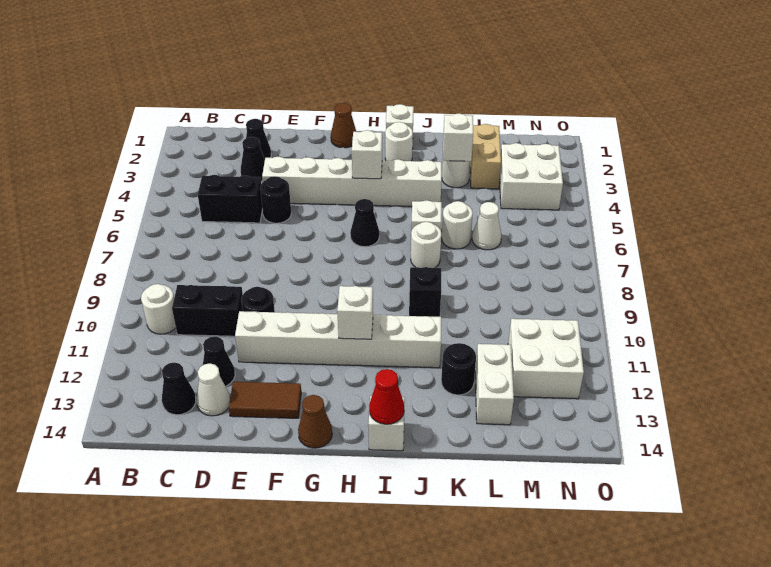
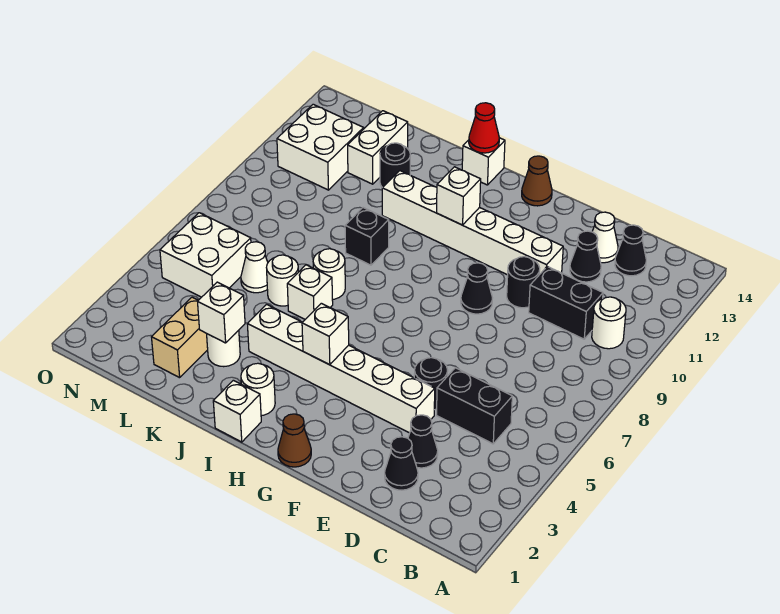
brown 1x2 tile [229,382,301,418] -> none
black 1x1 cone [350,199,379,247] -> black 1x1 cone moved to [461,263,492,314]
white 2x2 brick [499,143,563,210] -> white 2x2 brick moved to [160,213,251,297]

